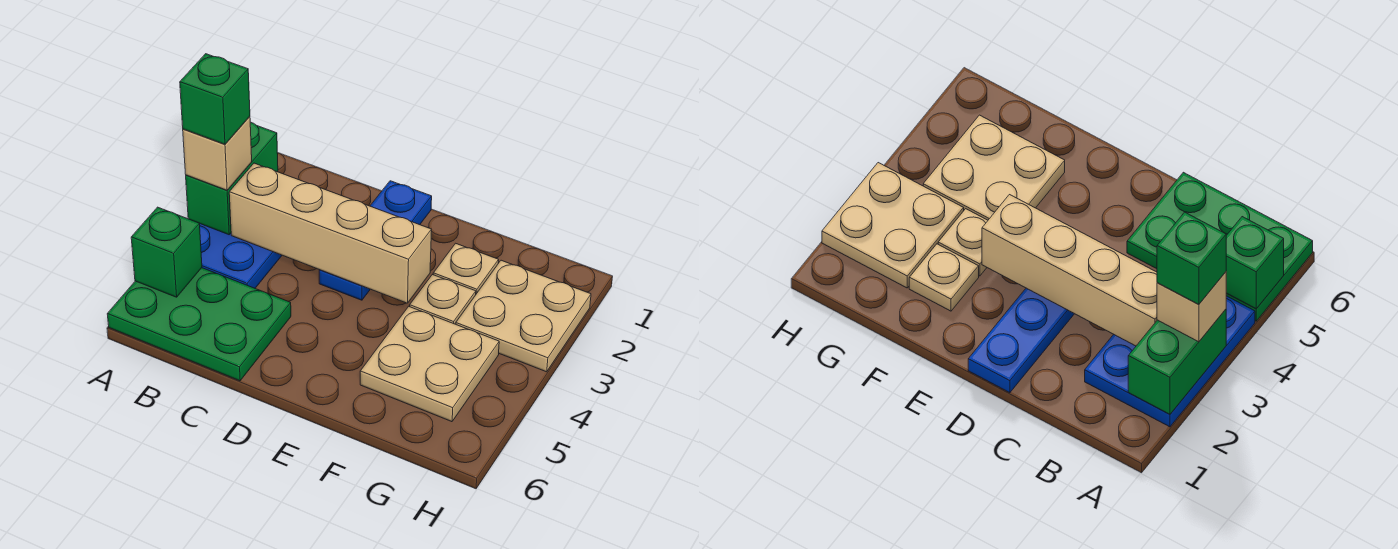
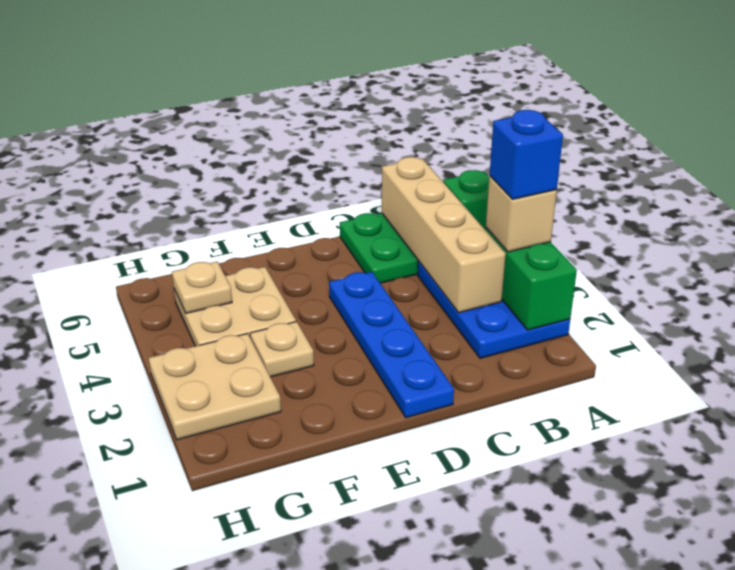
green 1x1 brick [180,54,250,144] -> blue 1x1 brick [490,110,563,199]
tan 1x4 brick [229,163,432,303] -> tan 1x4 brick turned to [382,157,506,313]
blue 1x3 plate [319,181,432,300] -> blue 1x4 plate [329,272,454,418]
tan 1x1 plate [433,243,499,294] -> tan 1x1 plate moved to [172,262,232,313]

